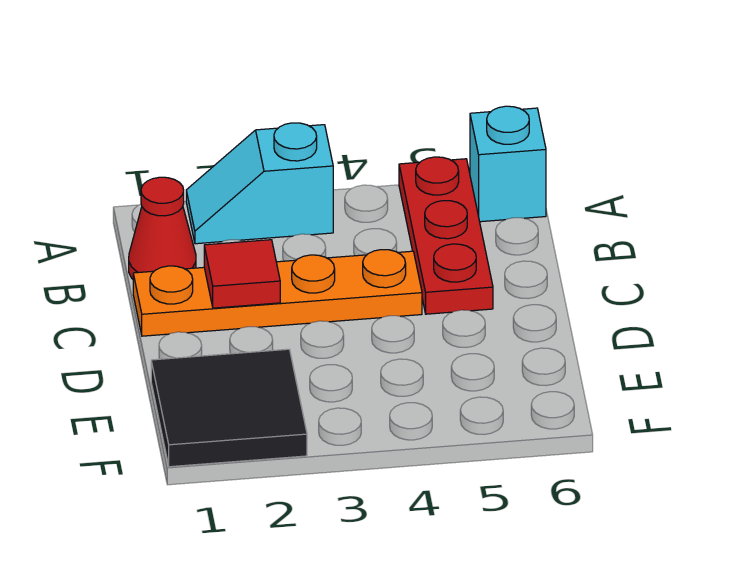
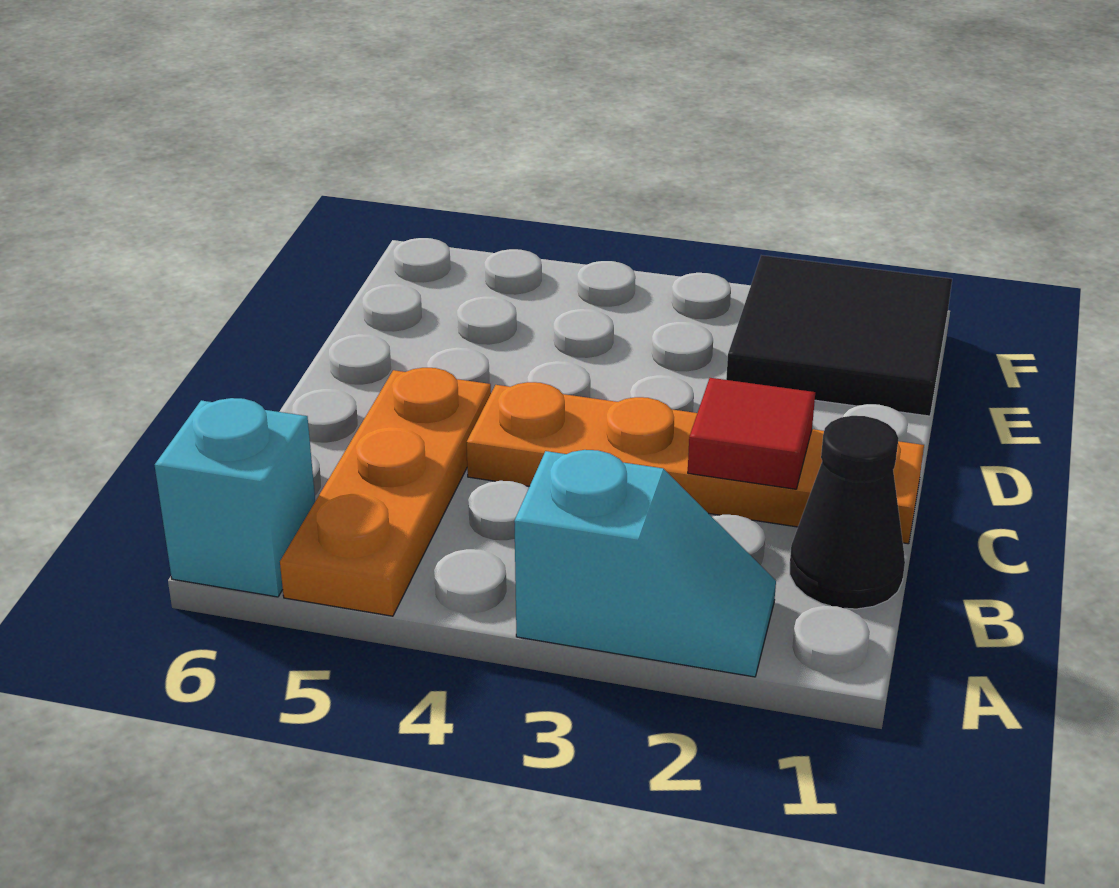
red 1x3 plate [399,157,493,314] -> orange 1x3 plate [280,368,491,616]
red 1x1 cone [129,177,196,279] -> black 1x1 cone [790,416,905,609]

